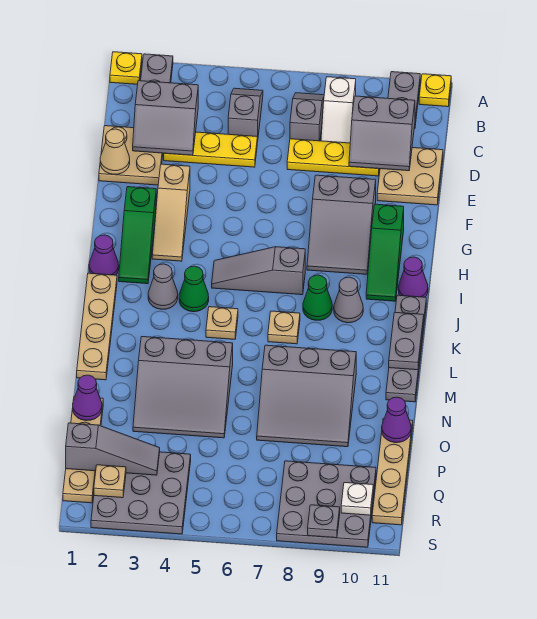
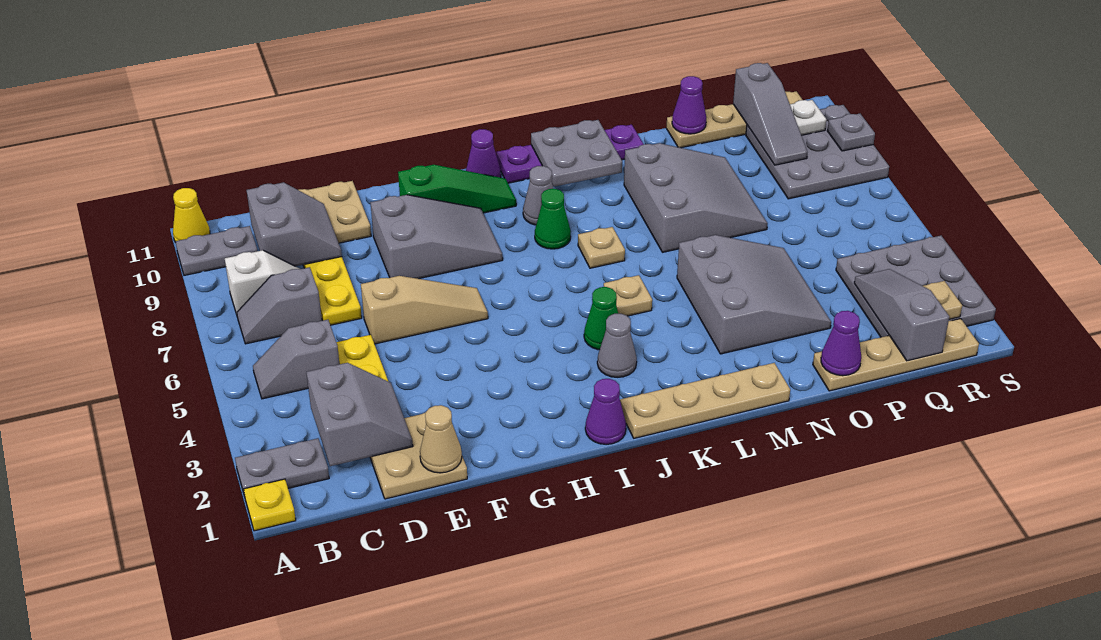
yellow 1x1 plate [419,74,451,107] -> yellow 1x1 cone [173,188,210,242]
tan 1x3 slope [152,164,190,261] -> tan 1x3 slope moved to [361,276,488,344]
green 1x3 slope [119,187,156,284] -> none
grey 1x3 slope [212,247,305,295] -> grey 1x3 slope moved to [733,63,808,165]
grey 1x4 plate [386,295,426,402] -> purple 1x4 plate [496,125,643,183]
grey 1x2 plate [389,312,424,370] -> grey 2x2 plate [531,120,622,187]

